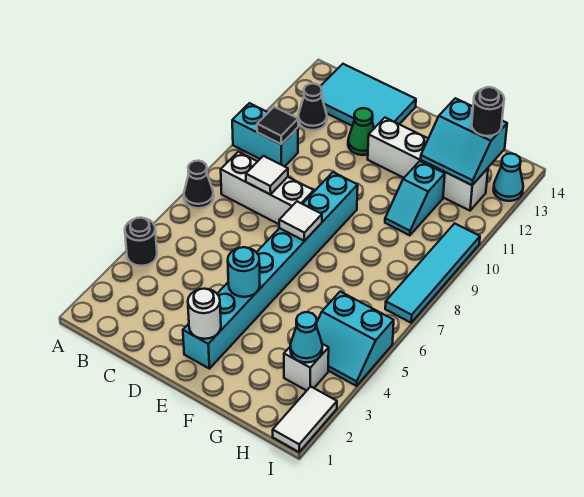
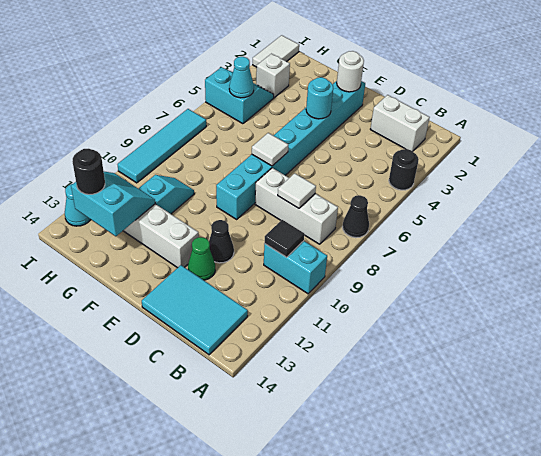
none -> white 1x2 brick [370,95,430,152]
black 1x1 cone [298,83,327,130] -> black 1x1 cone moved to [209,220,234,263]
cyan 1x1 cone [290,312,322,363] -> cyan 1x1 cone moved to [229,57,254,98]

